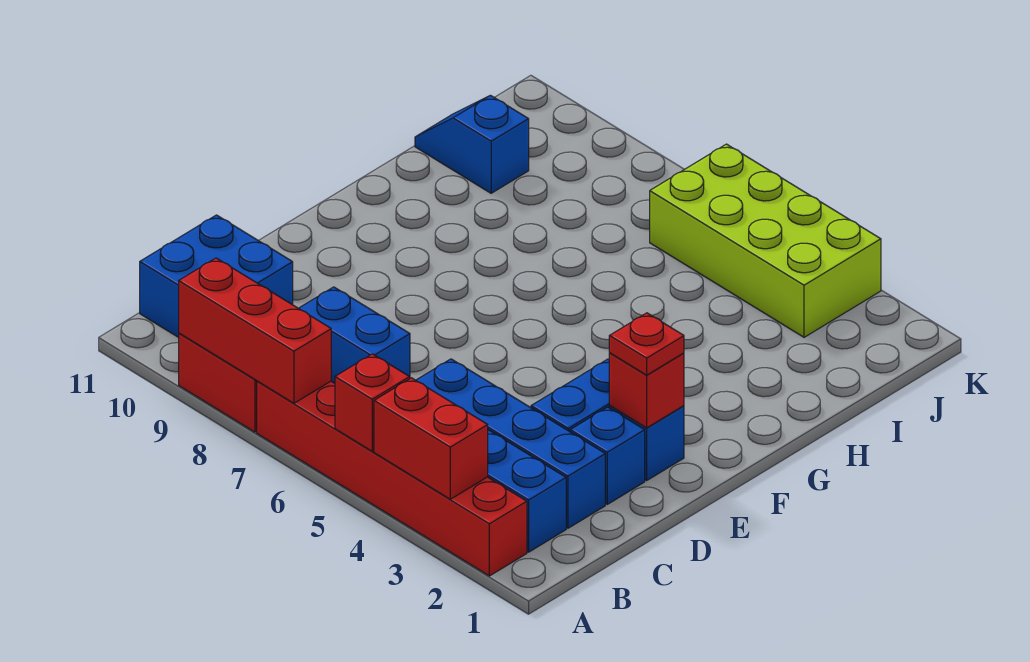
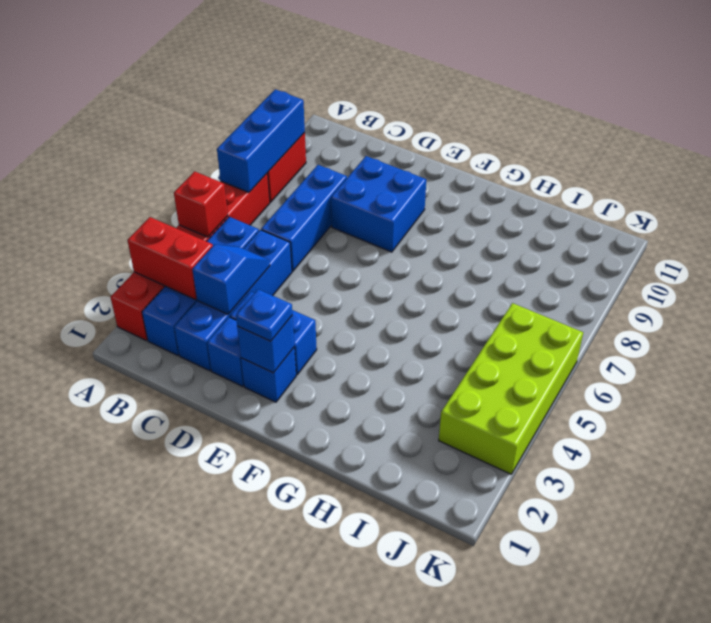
red 1x2 brick [374,378,488,499] -> red 1x2 brick turned to [128,217,213,300]
red 1x3 brick [179,258,331,403] -> blue 1x3 brick [217,89,305,192]
blue 2x2 brick [140,215,293,337] -> blue 2x2 brick moved to [331,156,426,252]
blue 1x2 brick [299,287,410,383] -> blue 1x3 brick [261,165,347,271]
red 1x1 brick [609,353,684,428] -> blue 1x1 brick [237,316,294,373]
red 1x1 plate [609,313,684,375] -> blue 1x1 plate [236,289,292,341]
blue 1x2 slope [415,95,529,193] -> blue 1x2 slope moved to [192,244,270,314]

